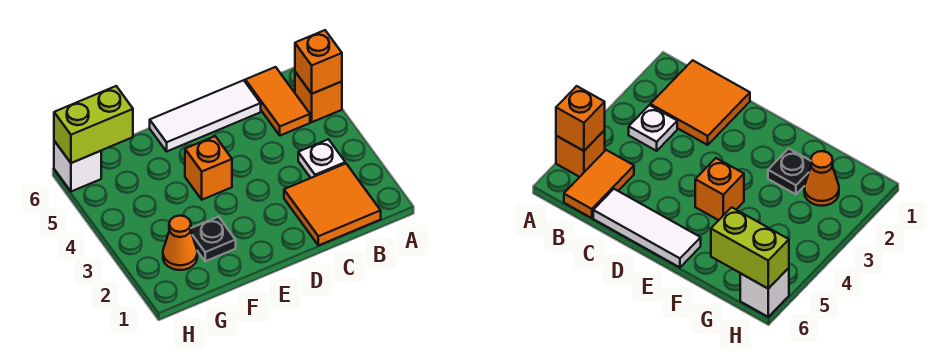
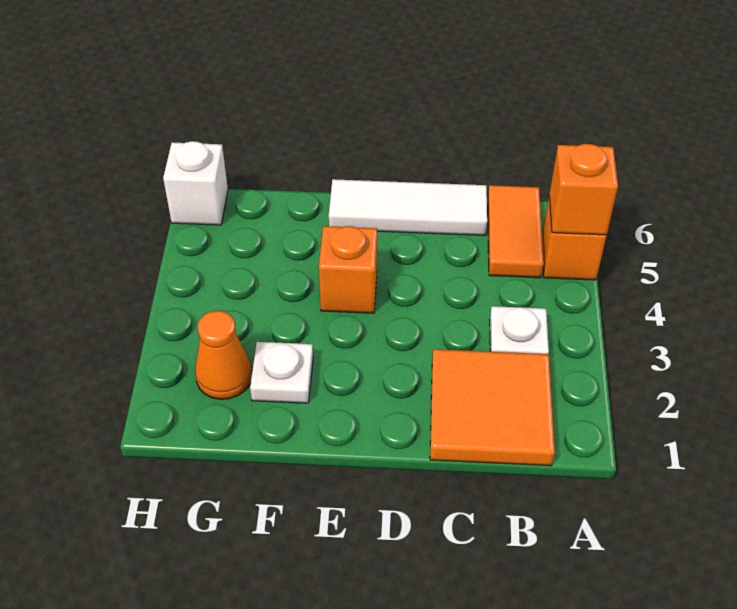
black 1x1 plate [191,217,236,261] -> white 1x1 plate [250,342,313,403]
lime 1x2 brick [54,86,133,163] -> none

